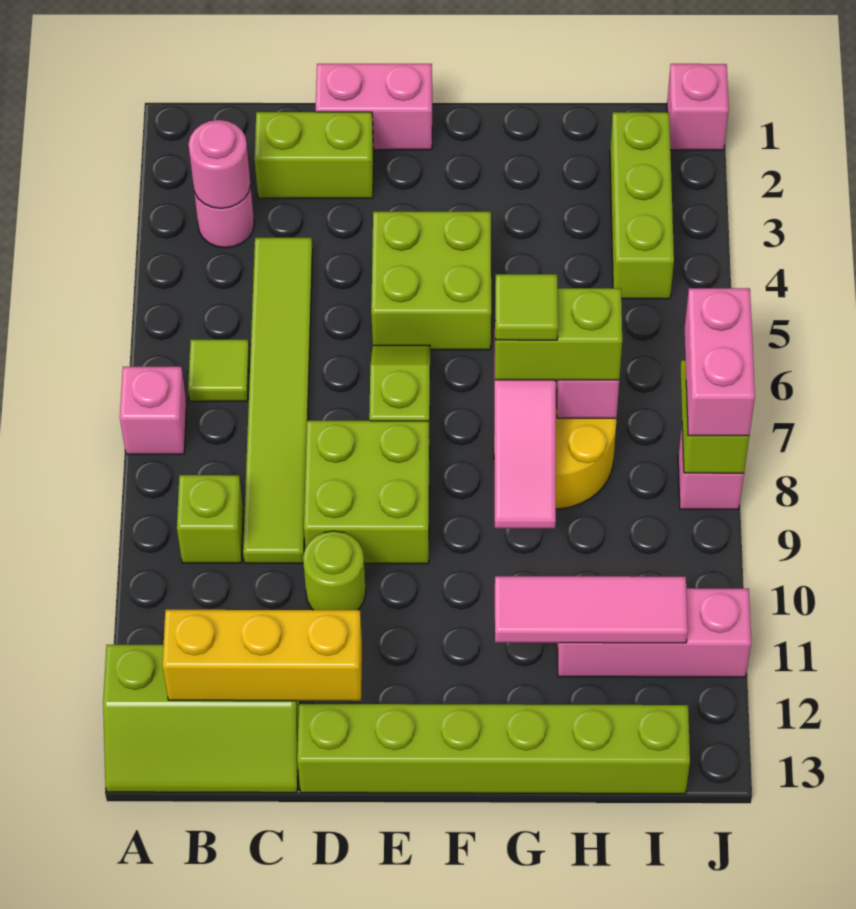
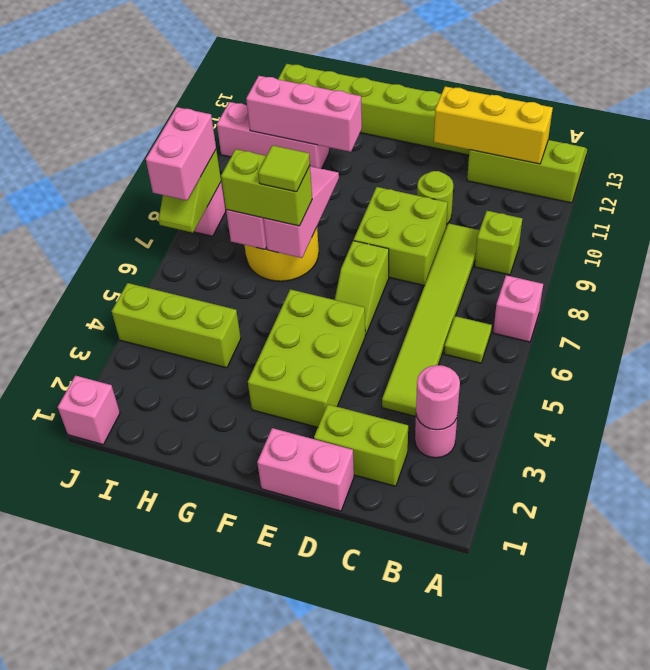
lime 2x2 brick [371,212,491,350] -> lime 2x3 brick [248,289,365,427]
pink 1x3 tile [495,576,688,643] -> pink 1x3 brick [246,76,362,152]
lime 1x3 brick [610,112,674,299] -> lime 1x3 brick turned to [112,283,241,368]

